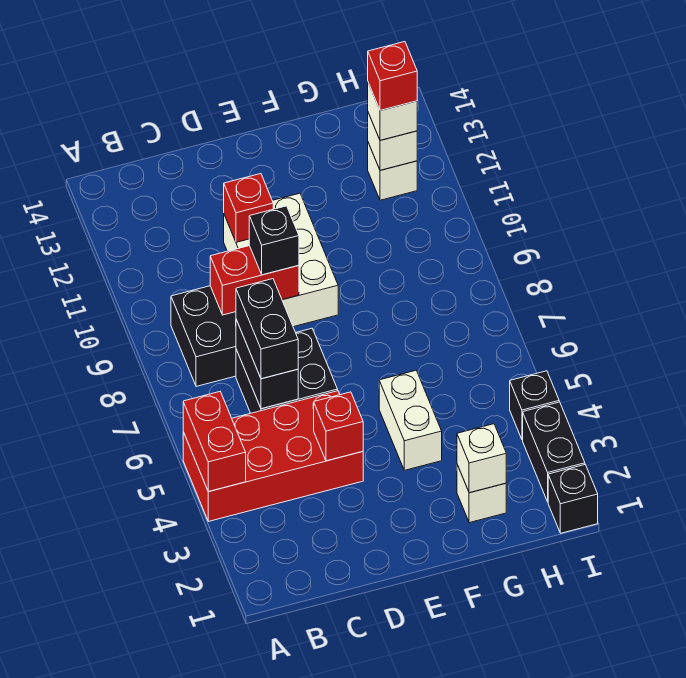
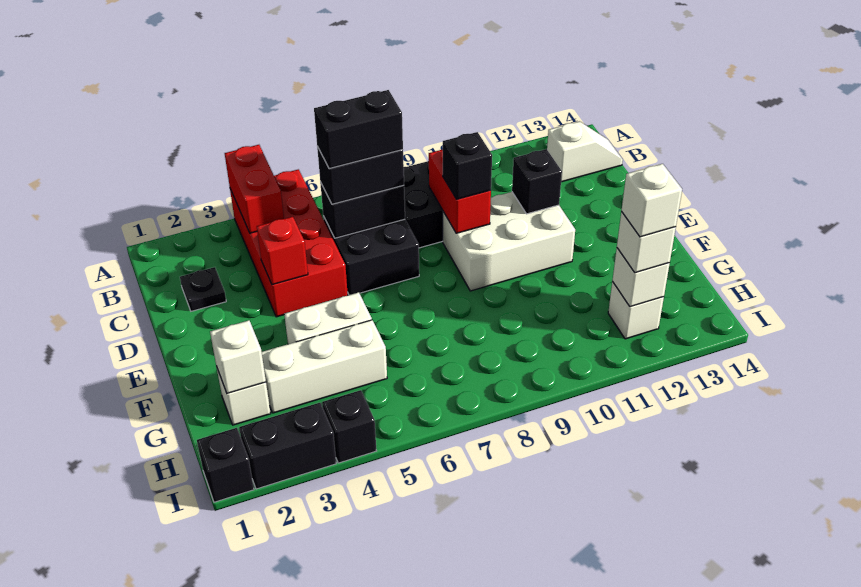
red 1x2 brick [183,392,246,492] -> red 1x2 brick turned to [225,145,284,233]
none -> white 1x2 slope [547,121,623,182]
none -> black 1x1 plate [180,267,226,311]
none -> black 1x2 brick [314,90,403,169]
red 1x1 brick [224,174,273,242] -> black 1x1 brick [512,149,562,214]
none -> white 1x3 brick [262,320,387,413]
red 1x1 brick [368,42,417,110] -> white 1x1 brick [621,164,682,237]

